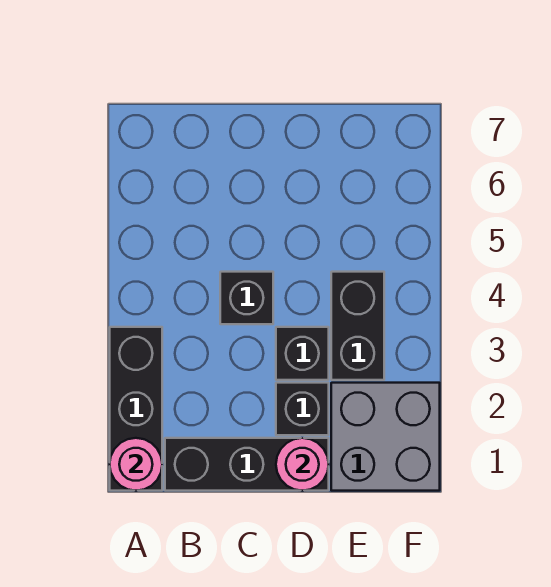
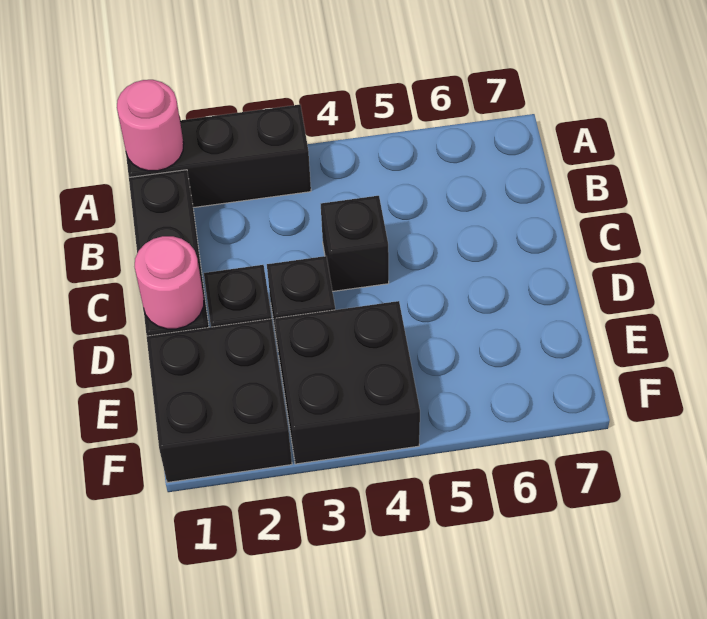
grey 2x2 brick [331,383,440,491] -> black 2x2 brick [147,319,292,483]
black 1x2 brick [331,272,384,380] -> black 2x2 brick [275,301,420,464]

